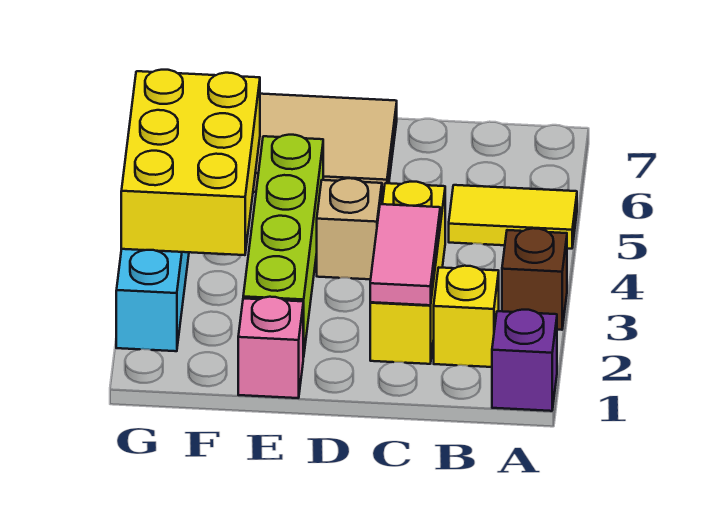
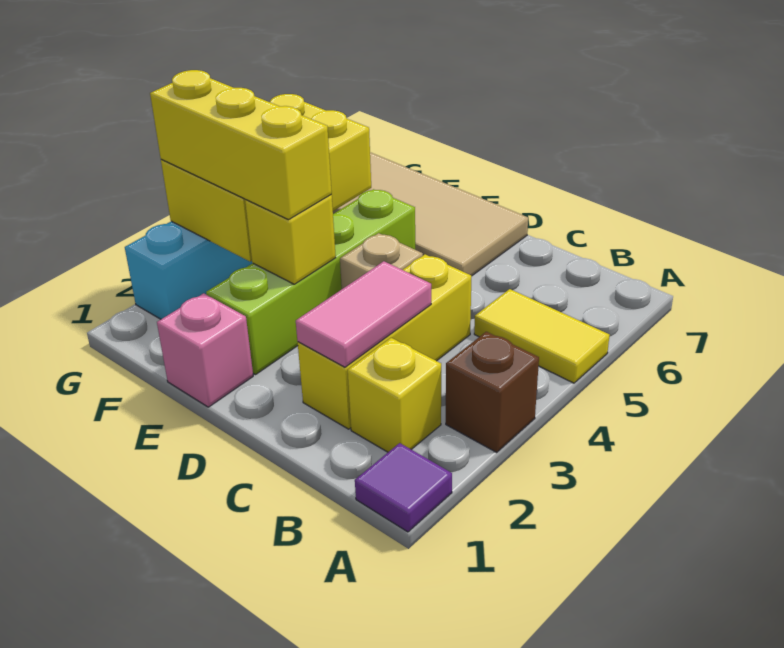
purple 1x1 brick [492,310,557,411] -> purple 1x1 tile [355,443,452,532]
none -> yellow 1x1 brick [245,195,336,284]
none -> yellow 1x3 brick [150,70,332,220]

